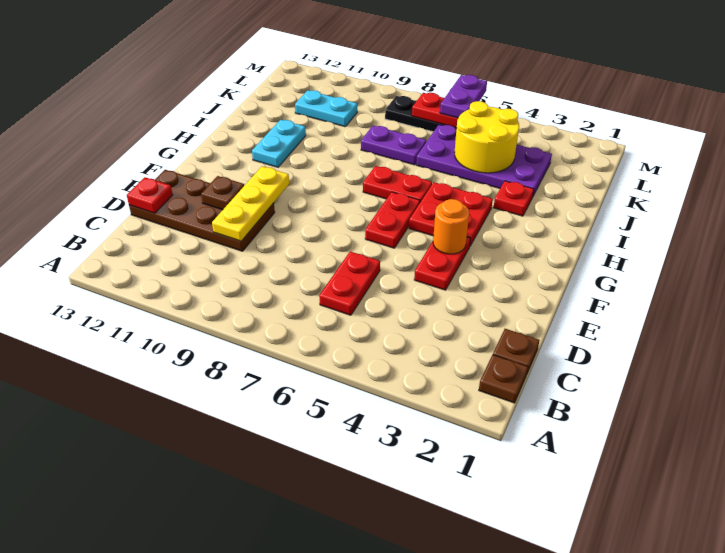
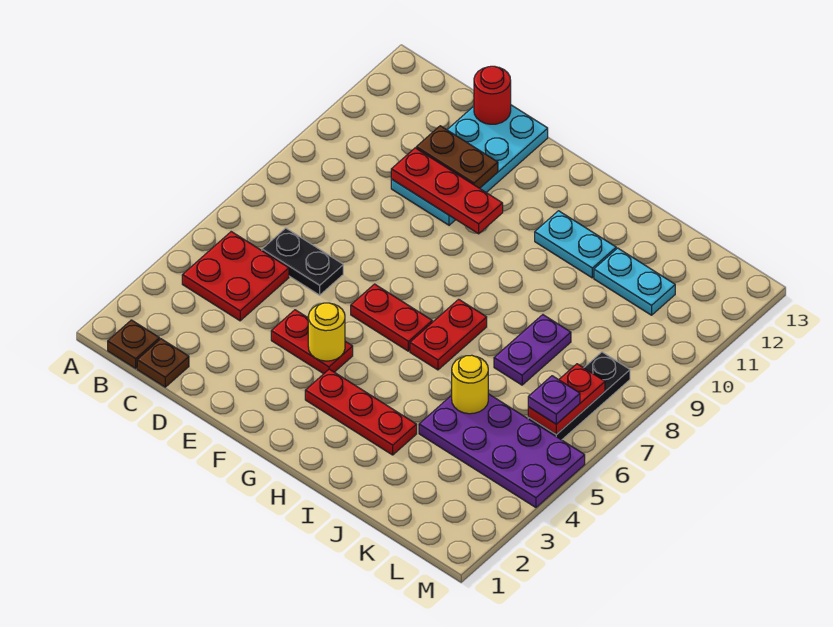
red 1x2 plate [319,251,380,315] -> black 1x2 plate [262,228,343,295]
brown 2x4 plate [129,170,275,251] -> cyan 2x4 plate [391,105,548,225]
yellow 1x3 plate [212,166,289,241] -> red 1x3 plate [391,148,503,234]
red 1x1 plate [127,177,173,213] -> red 1x1 round brick [474,66,511,124]
brown 1x1 plate [201,176,244,210] -> brown 1x2 plate [416,126,498,188]
orange 1x1 round brick [433,199,469,254] -> yellow 1x1 round brick [308,303,345,361]
red 2x2 plate [409,182,493,246] -> red 2x2 plate moved to [182,232,289,321]
red 1x1 plate [494,181,534,216] -> red 1x3 plate [305,369,417,455]
purple 2x4 plate [416,125,552,196] -> purple 2x4 plate turned to [419,394,585,507]
yellow 2x2 round brick [454,101,519,173] -> yellow 1x1 round brick [452,355,488,414]
cyan 1x2 plate [295,90,357,127] -> cyan 1x2 plate turned to [594,248,675,315]
purple 1x2 plate [440,75,487,118] -> purple 1x1 plate [528,376,580,424]

